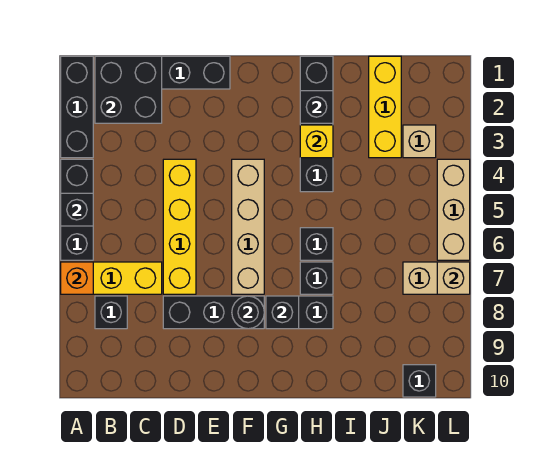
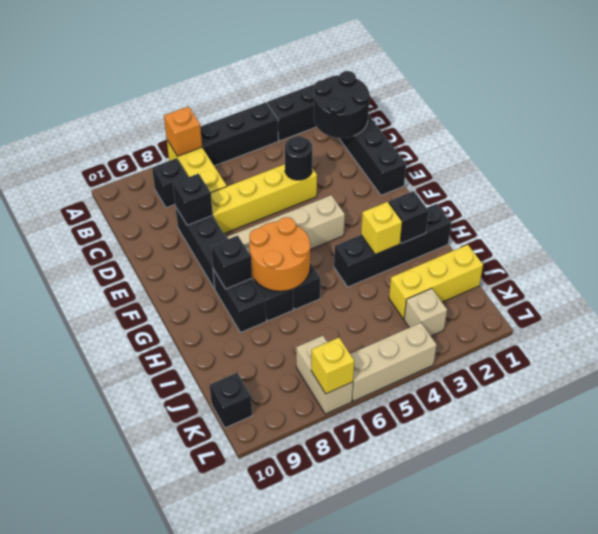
black 1x1 brick [61,193,93,226] -> black 1x1 brick moved to [173,173,213,225]
black 2x2 brick [95,56,162,123] -> black 2x2 round brick [314,71,370,138]
black 1x1 round brick [232,296,264,329] -> black 1x1 round brick moved to [285,136,312,180]
none -> orange 2x2 round brick [249,217,310,291]
tan 1x1 brick [437,262,470,294] -> yellow 1x1 brick [311,337,354,394]

